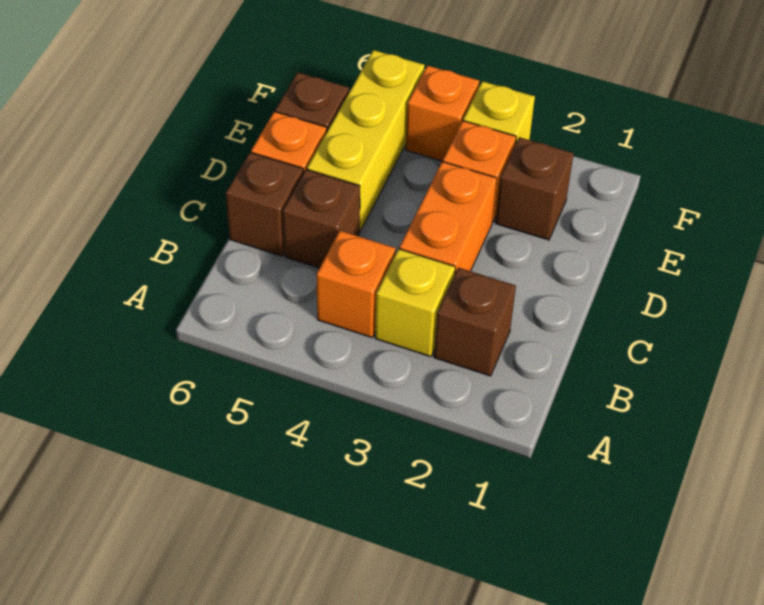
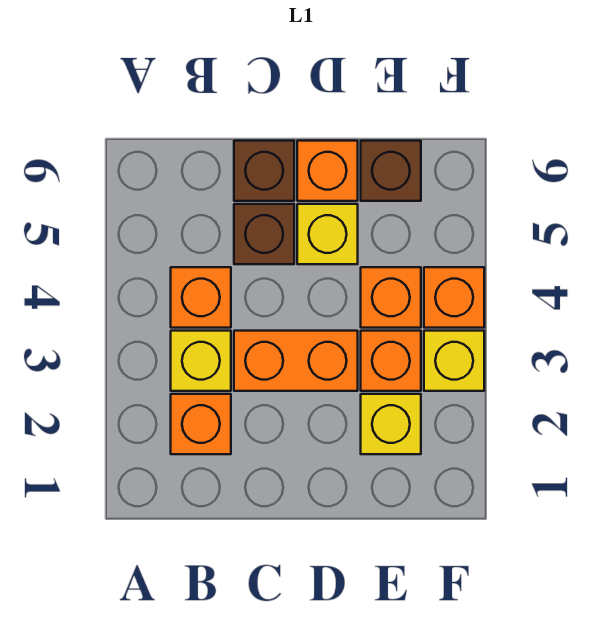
brown 1x1 brick [434,268,516,376] -> orange 1x1 brick [171,394,231,454]
yellow 1x3 brick [307,50,425,231] -> yellow 1x1 brick [297,204,358,264]
brown 1x1 brick [495,137,574,240] -> yellow 1x1 brick [361,394,421,454]
none -> orange 1x1 brick [361,267,421,328]

